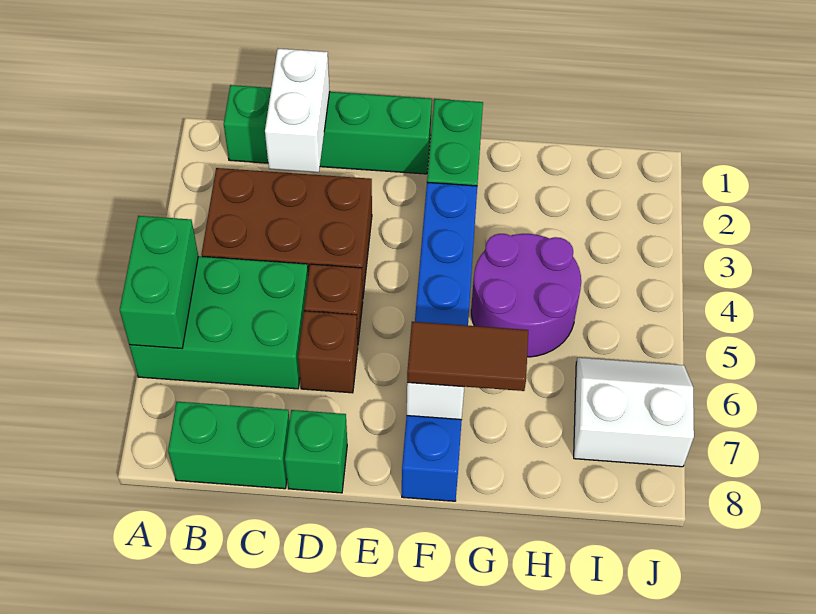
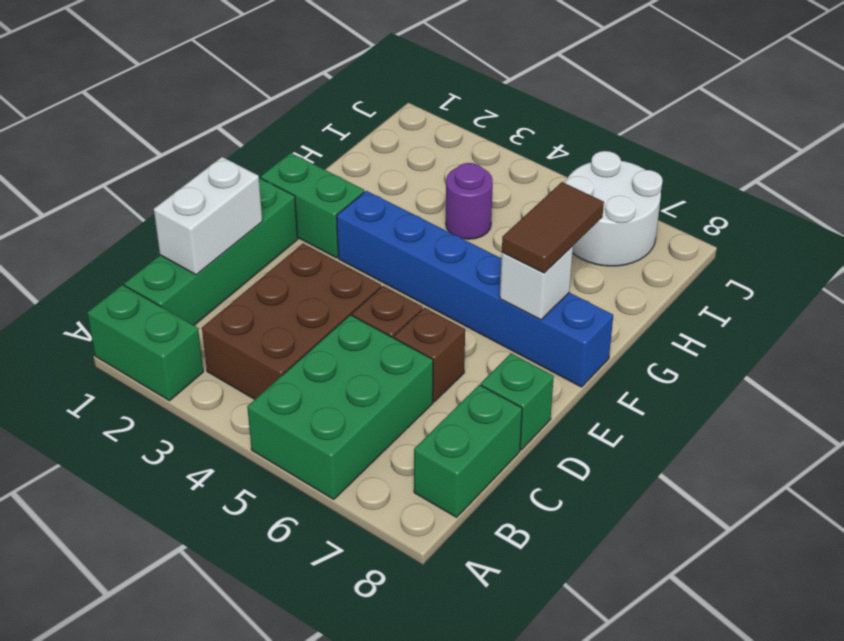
green 1x2 brick [120,216,198,348] -> green 1x2 brick moved to [87,285,203,401]
white 1x2 brick [265,49,330,173] -> white 1x2 brick turned to [154,157,262,275]
purple 2x2 round brick [471,234,581,357] -> purple 1x1 round brick [446,163,493,239]
white 2x2 slope [574,358,694,467] -> white 2x2 round brick [565,151,663,266]

